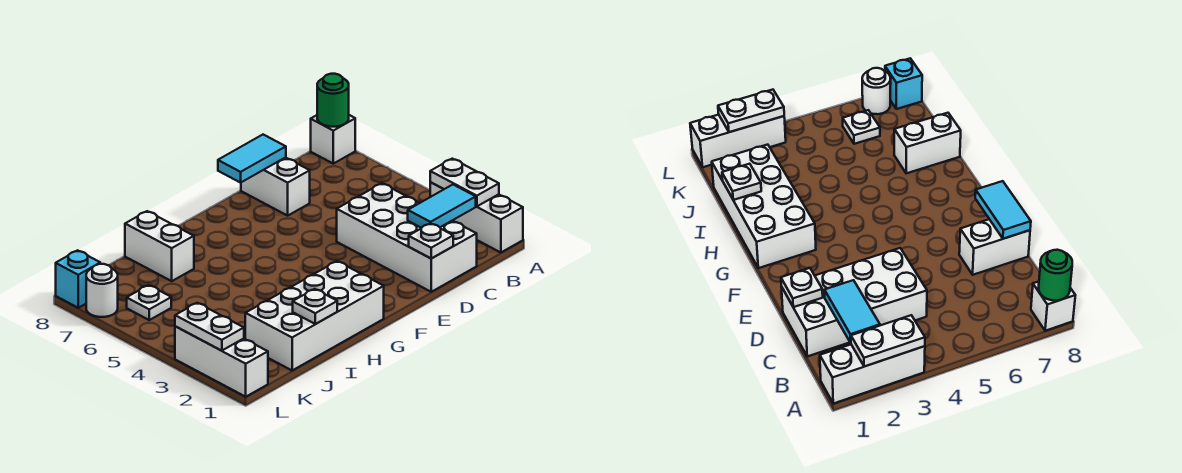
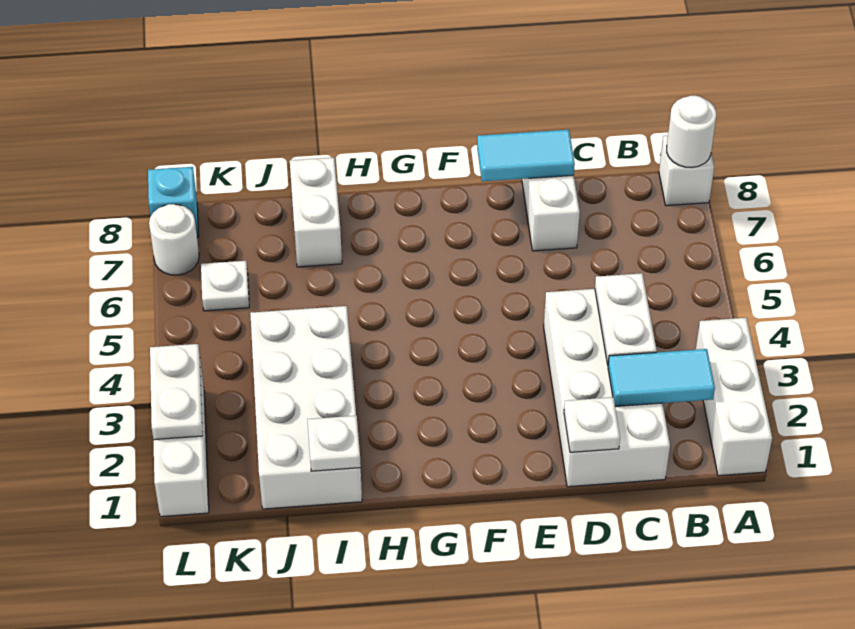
white 1x2 plate [430,159,499,207] -> white 1x2 plate moved to [595,273,657,365]
green 1x1 round brick [317,74,349,127] -> white 1x1 round brick [667,95,716,167]
white 2x4 brick [245,261,384,370] -> white 2x4 brick turned to [250,306,362,509]

